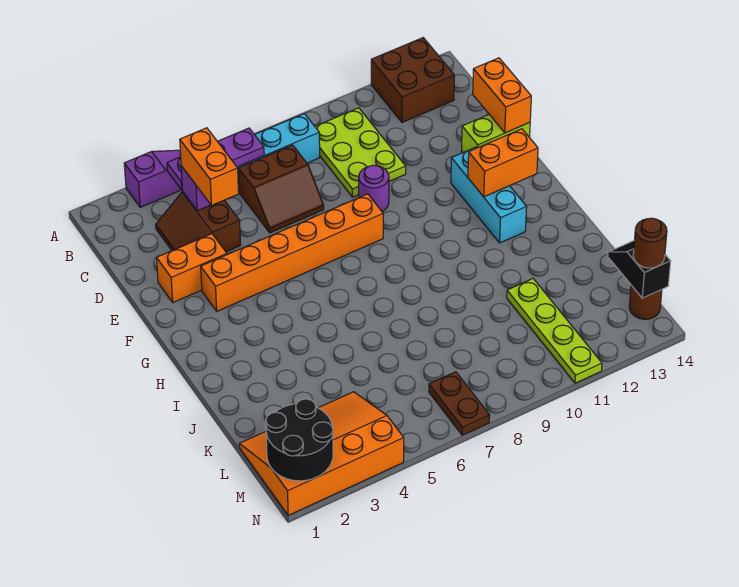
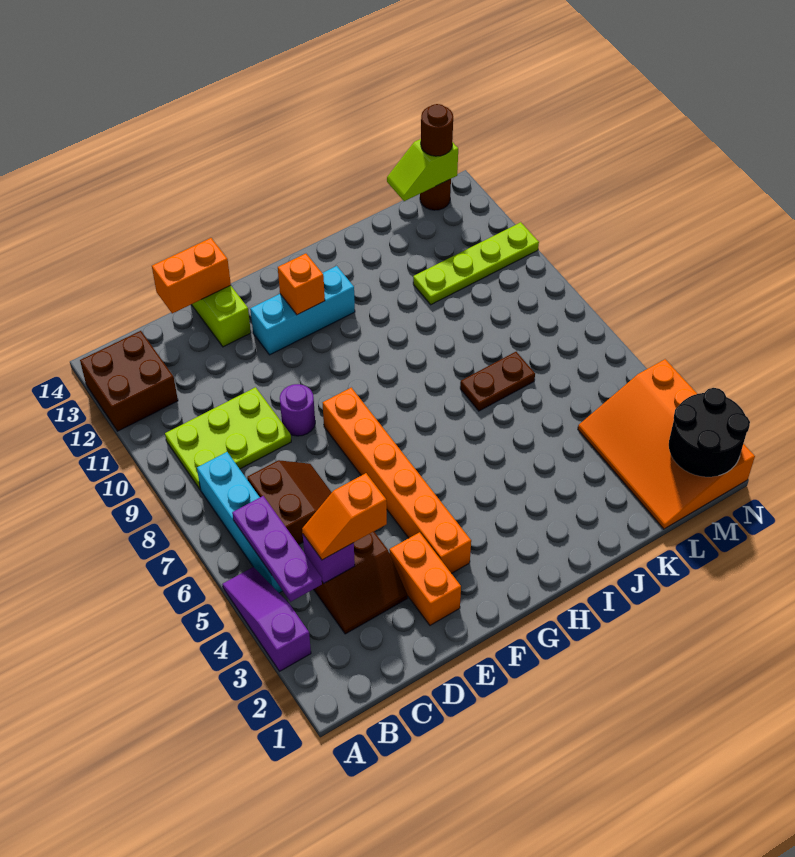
orange 1x2 brick [180,128,239,206] -> orange 1x2 slope [302,473,387,560]
orange 1x2 brick [468,129,538,197] -> orange 1x1 brick [278,254,325,315]
black 1x2 slope [608,241,671,298] -> lime 1x2 slope [387,139,458,201]
brown 1x2 plate [429,372,490,435] -> brown 1x2 plate moved to [460,352,535,411]

